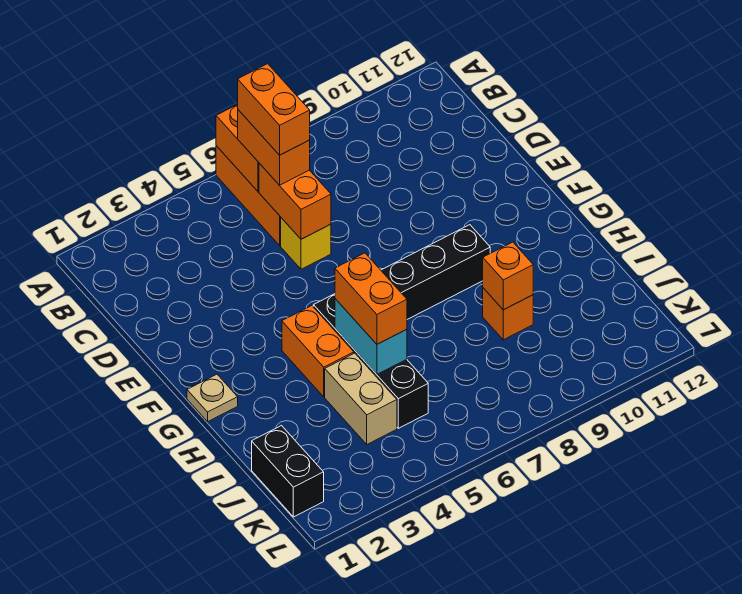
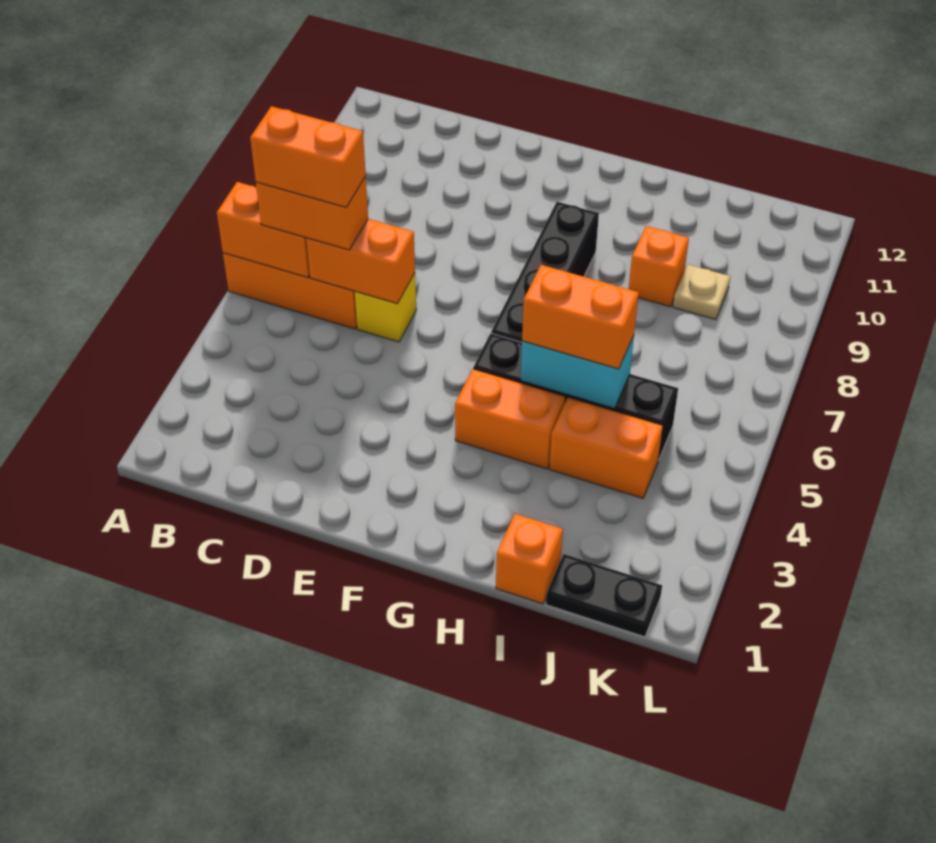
tan 1x1 plate [187,374,238,422] -> tan 1x1 plate moved to [673,265,730,319]
tan 1x2 brick [325,353,397,444] -> orange 1x2 brick [549,397,663,498]
orange 1x1 brick [483,242,533,310] -> orange 1x1 brick moved to [496,514,563,604]
black 1x2 brick [252,426,324,517] -> black 1x2 plate [546,554,662,637]

